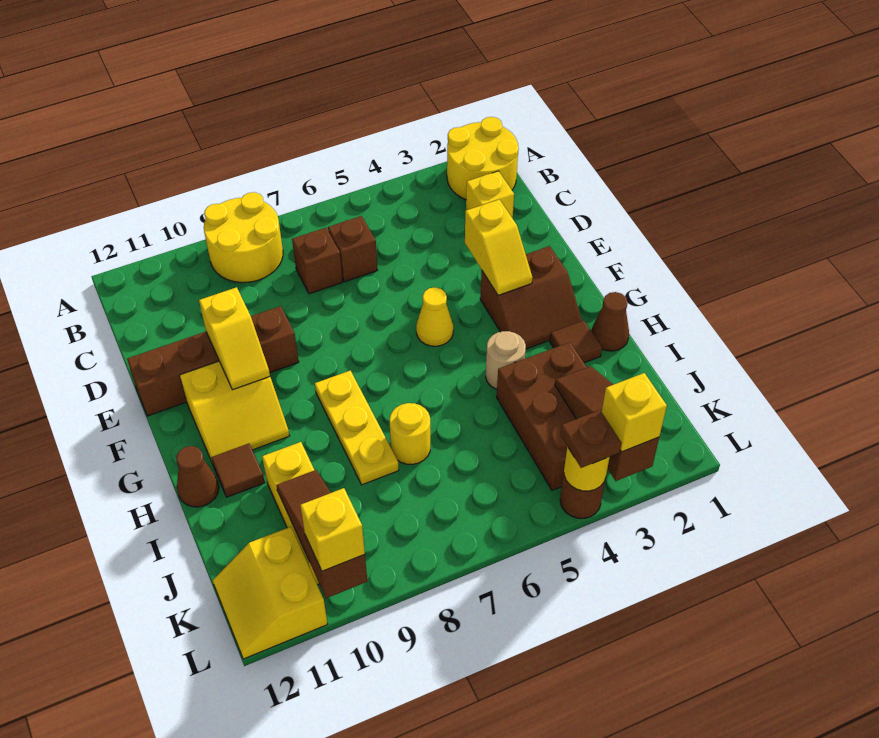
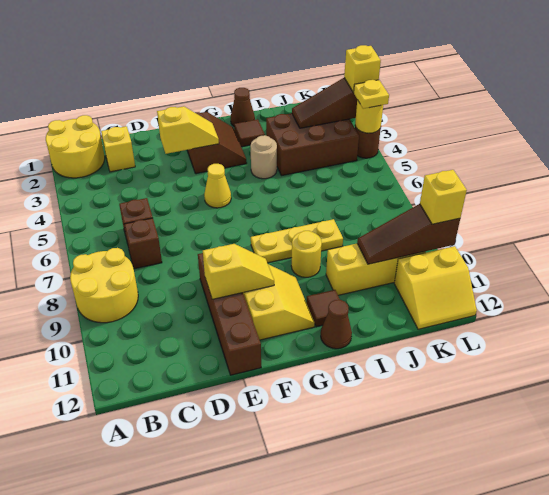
yellow 1x1 round brick [390,403,430,464] -> yellow 1x1 round brick moved to [291,231,322,277]
brown 1x1 plate [560,410,621,468] -> yellow 1x1 plate [353,80,389,109]

